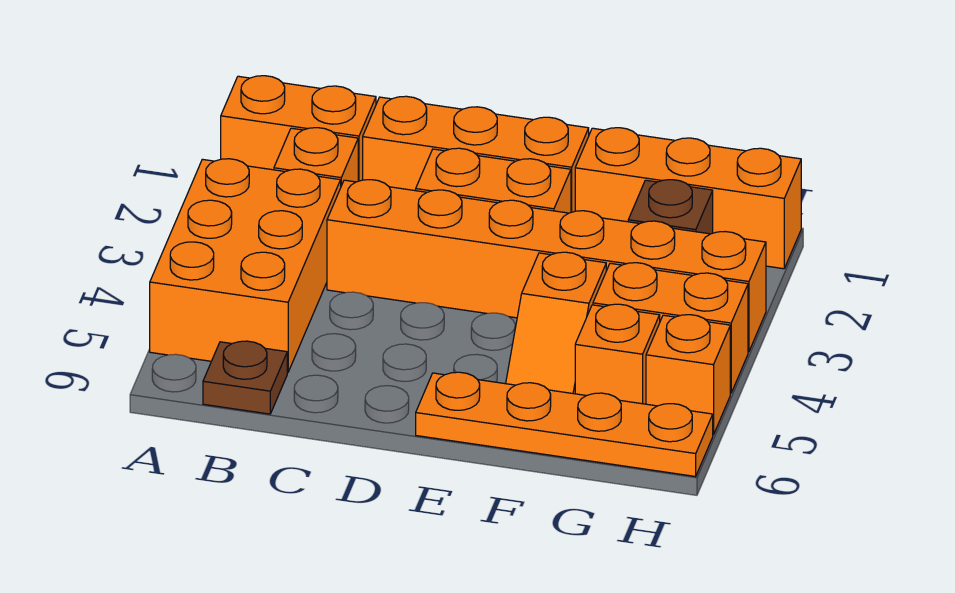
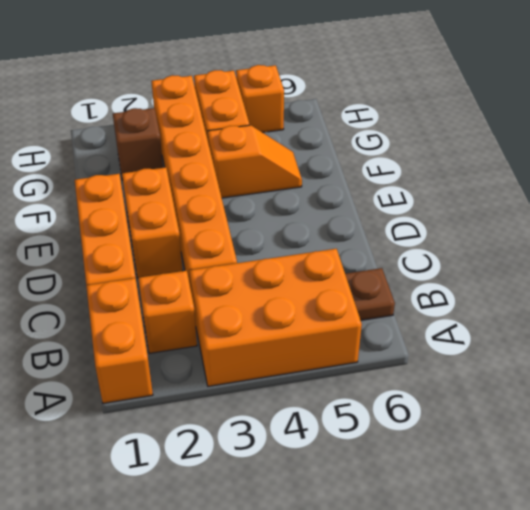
orange 1x4 plate [416,372,713,476] -> none
orange 1x3 brick [575,128,801,269] -> none
orange 1x1 brick [575,304,660,404] -> none

